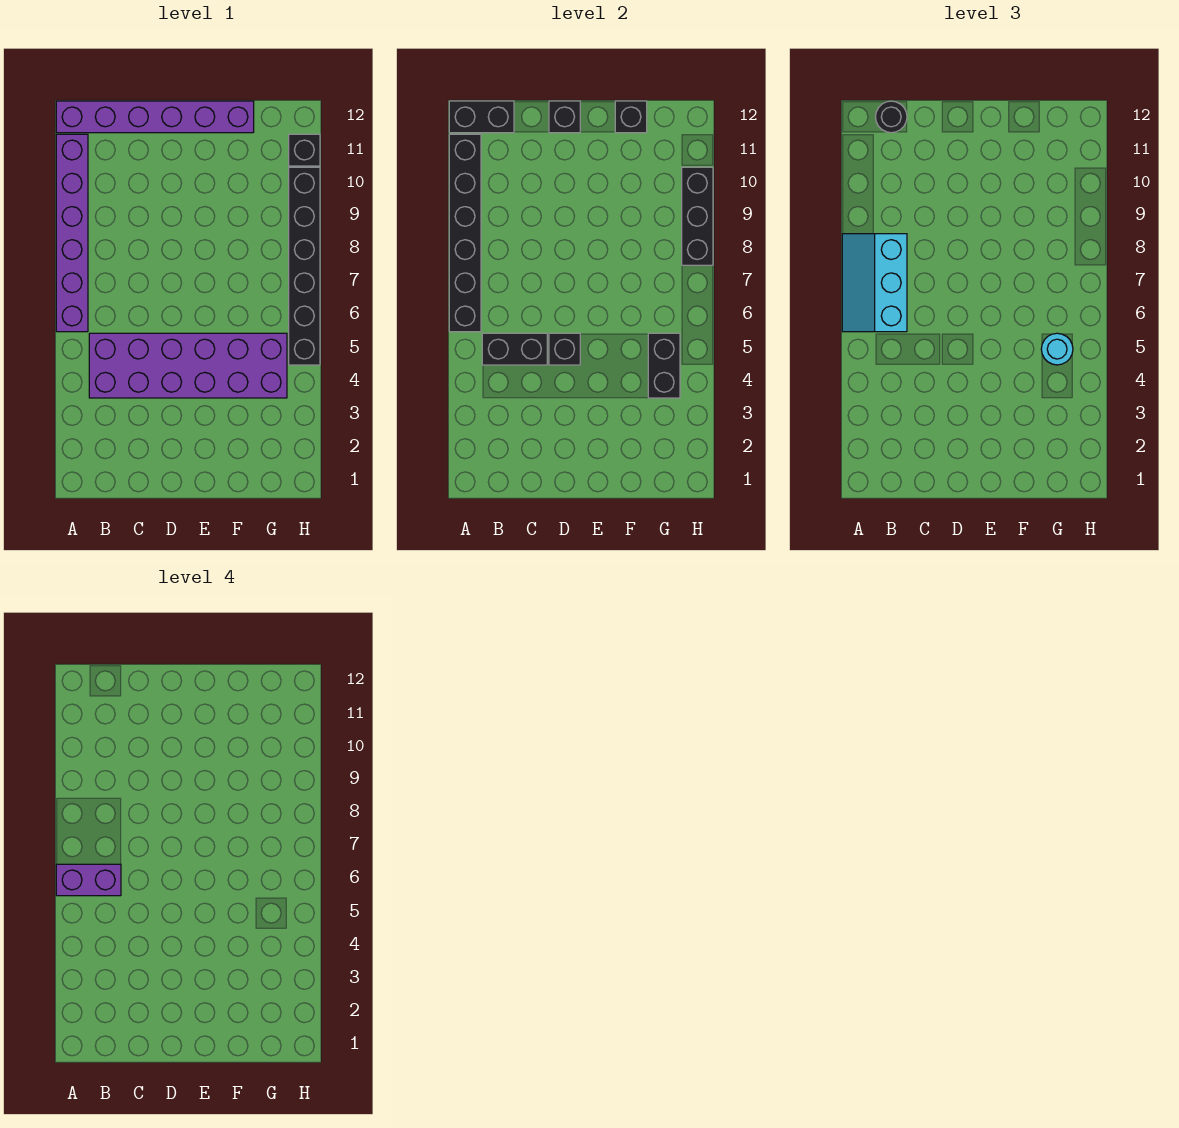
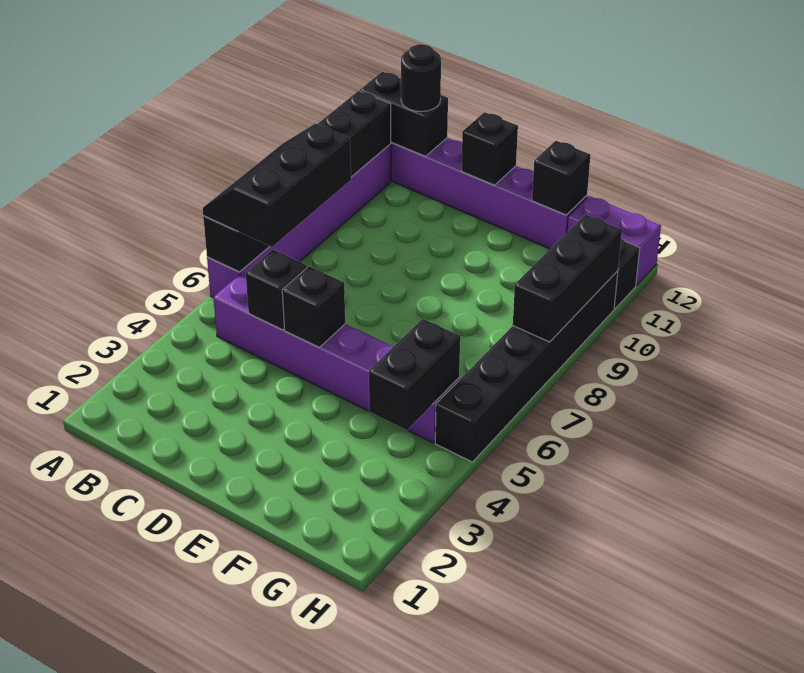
cyan 2x3 slope [842,234,907,332] -> black 2x3 slope [203,123,351,247]
purple 1x2 brick [56,864,121,896] -> purple 1x2 brick moved to [567,196,661,286]
purple 2x6 brick [89,333,287,398] -> purple 1x6 brick [213,275,459,443]
black 1x2 brick [482,333,547,365] -> black 1x1 brick [246,250,307,330]
cyan 1x1 round brick [1041,333,1073,365] -> none

